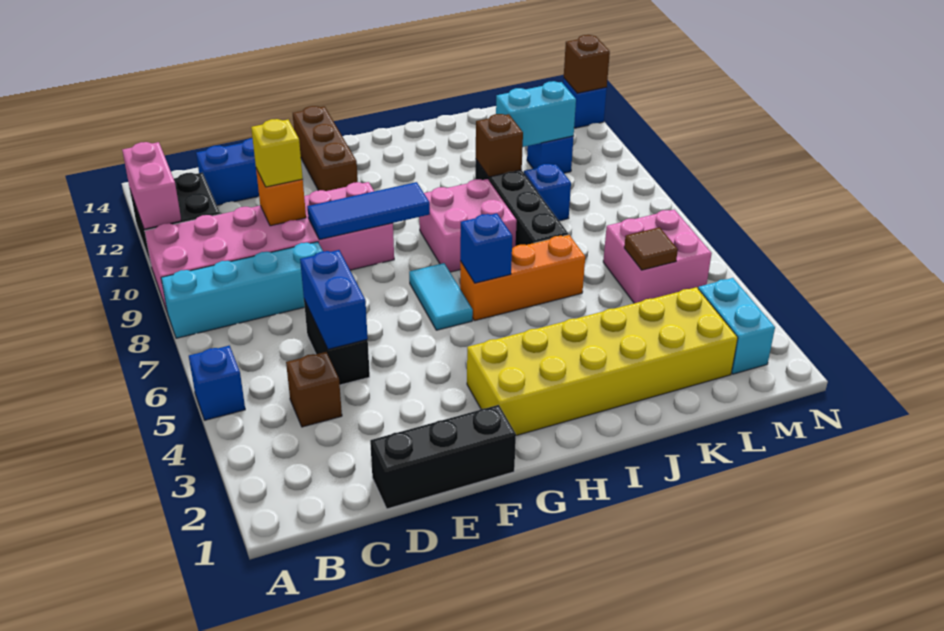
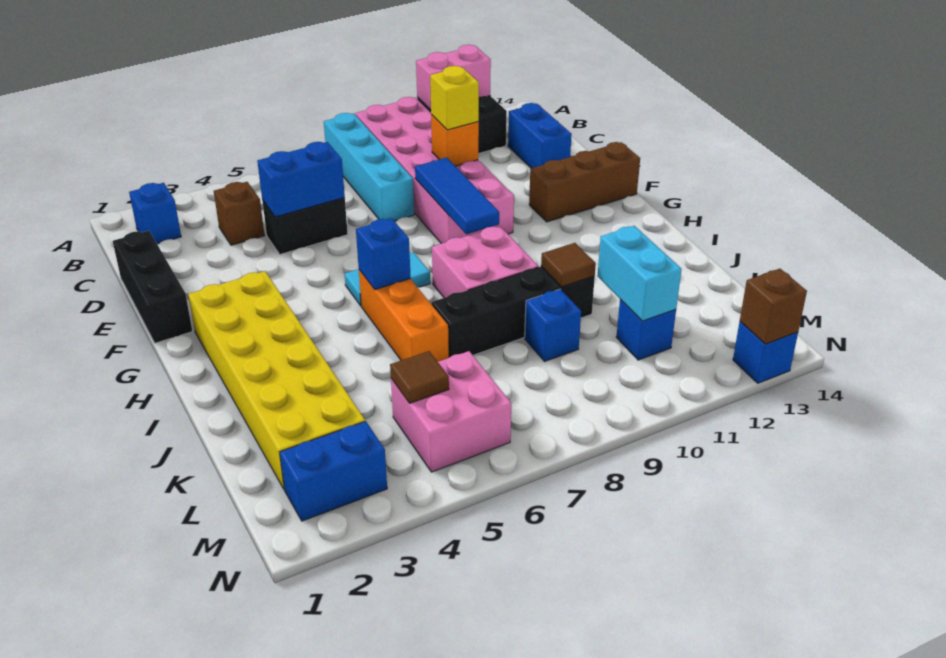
blue 1x1 brick [189,346,245,420] -> blue 1x1 brick moved to [129,183,181,244]
brown 1x1 brick [476,114,523,177] -> brown 1x1 tile [541,243,596,287]
cyan 1x2 brick [698,278,775,374] -> blue 1x2 brick [280,421,387,521]

